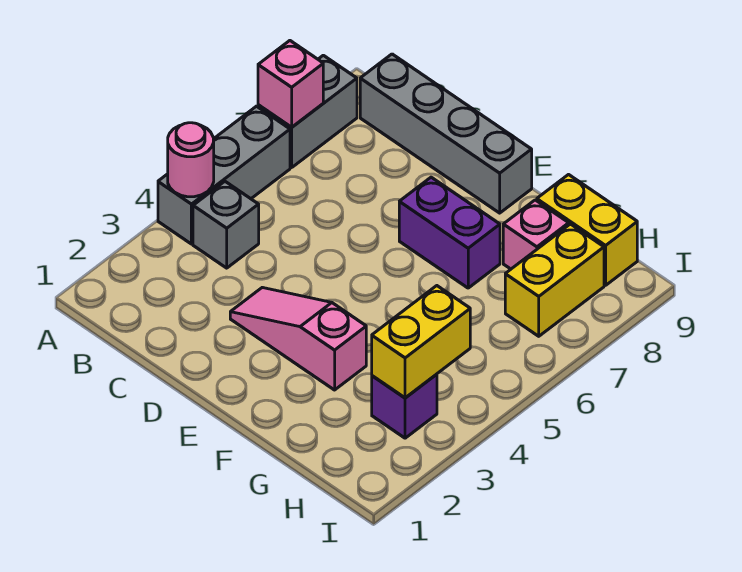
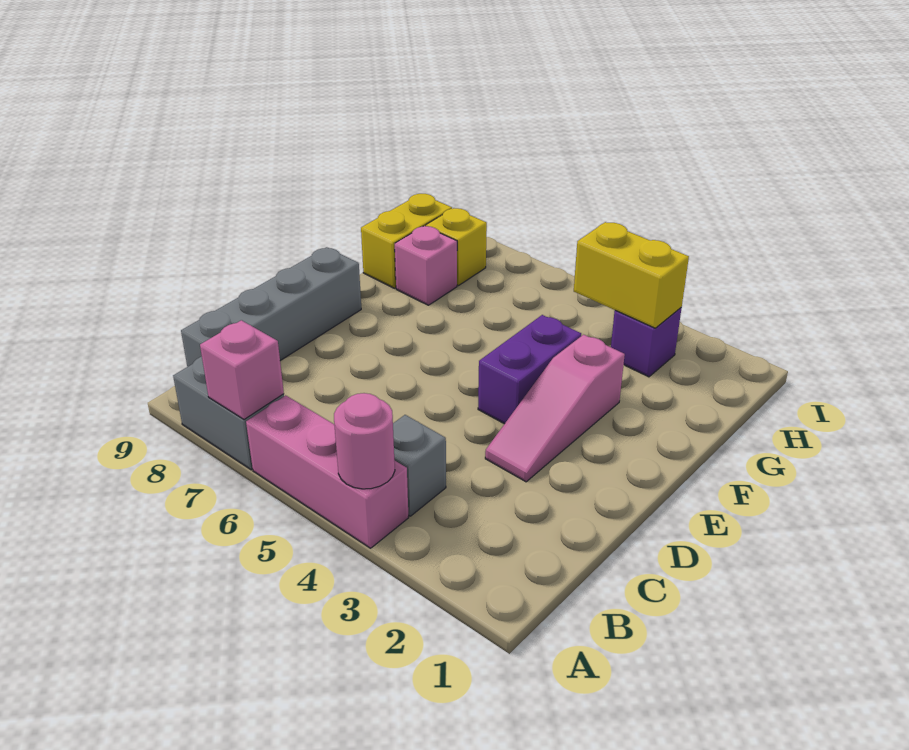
grey 1x3 brick [158,106,290,244] -> pink 1x3 brick [246,395,409,548]
purple 1x2 brick [399,177,500,288] -> purple 1x2 brick moved to [478,315,581,424]
yellow 1x2 brick [505,224,604,336] -> yellow 1x1 brick [426,208,487,286]

